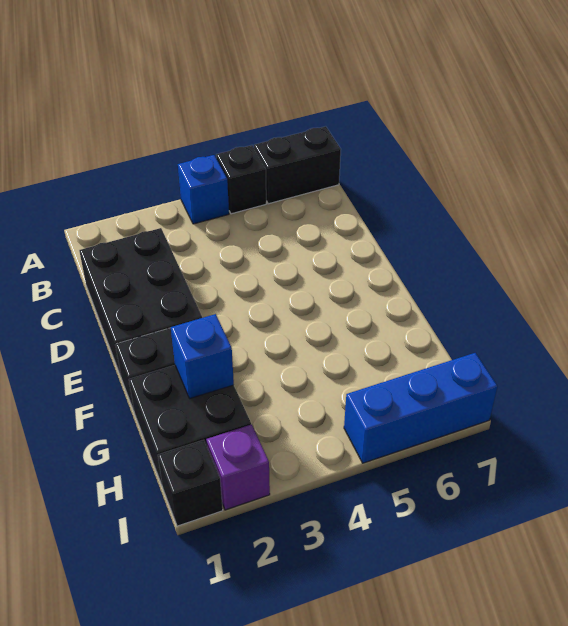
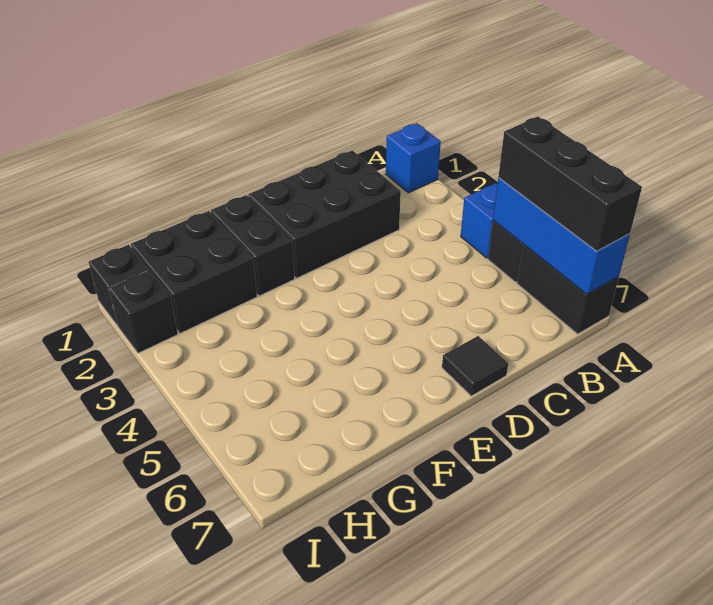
none -> black 1x3 brick [498,117,642,251]
none -> black 1x1 tile [442,336,508,396]
blue 1x1 brick [171,314,234,398] -> blue 1x1 brick moved to [386,123,441,193]
purple 1x1 brick [206,424,270,510] -> black 1x1 brick [109,270,178,353]
blue 1x3 brick [344,353,498,463] -> blue 1x3 brick moved to [493,178,630,294]

